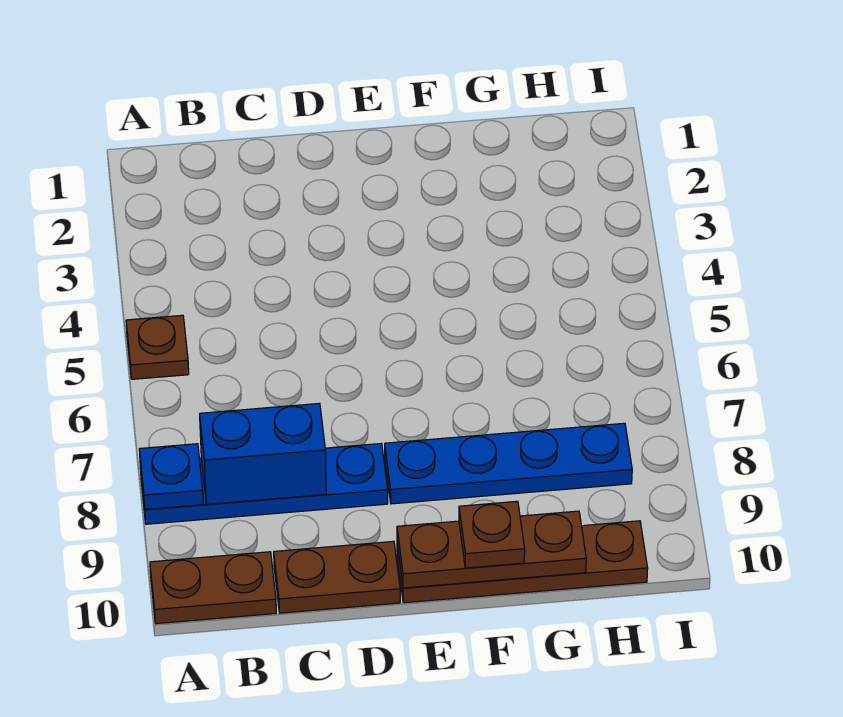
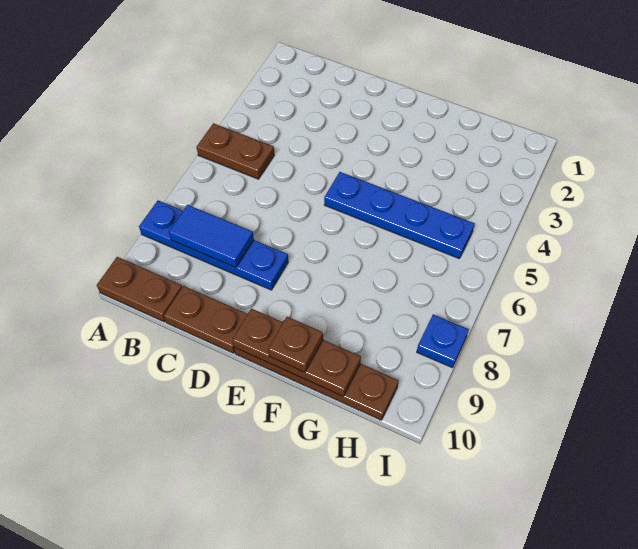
brown 1x1 plate [126,315,189,379] -> brown 1x2 plate [197,123,274,179]
blue 1x1 plate [139,444,203,510] -> blue 1x1 plate moved to [417,315,469,368]
blue 1x2 brick [200,403,326,504] -> blue 1x2 tile [169,205,254,268]
blue 1x4 plate [385,423,632,504] -> blue 1x4 plate moved to [324,172,474,259]

